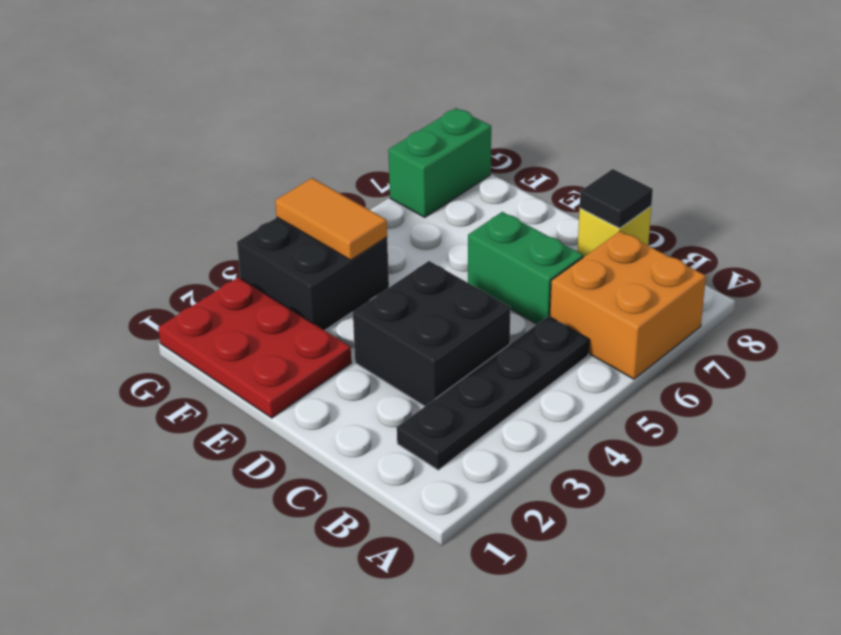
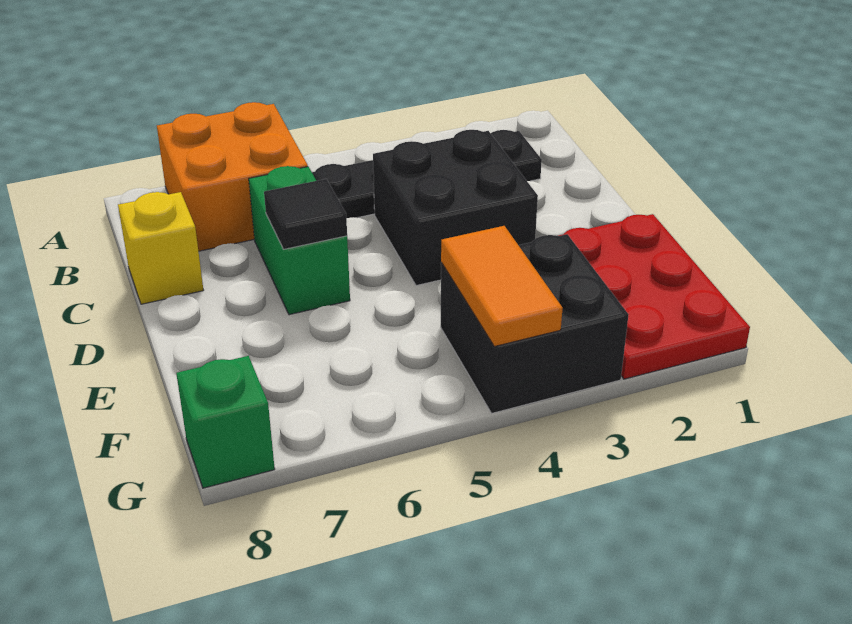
black 1x1 tile [580,169,653,228] -> black 1x1 tile moved to [264,179,347,249]
green 1x2 brick [388,108,491,217] -> green 1x1 brick [176,356,275,488]

